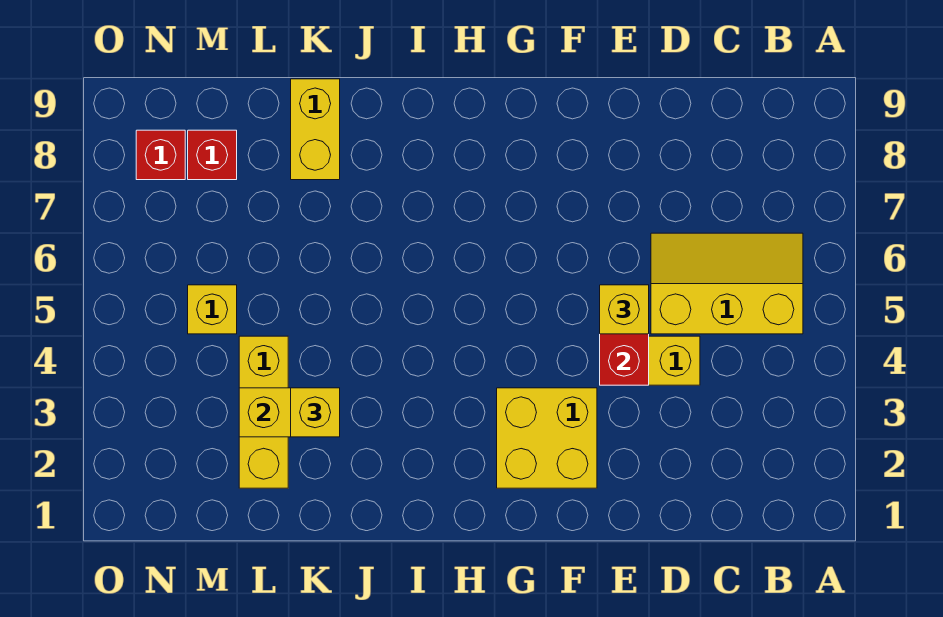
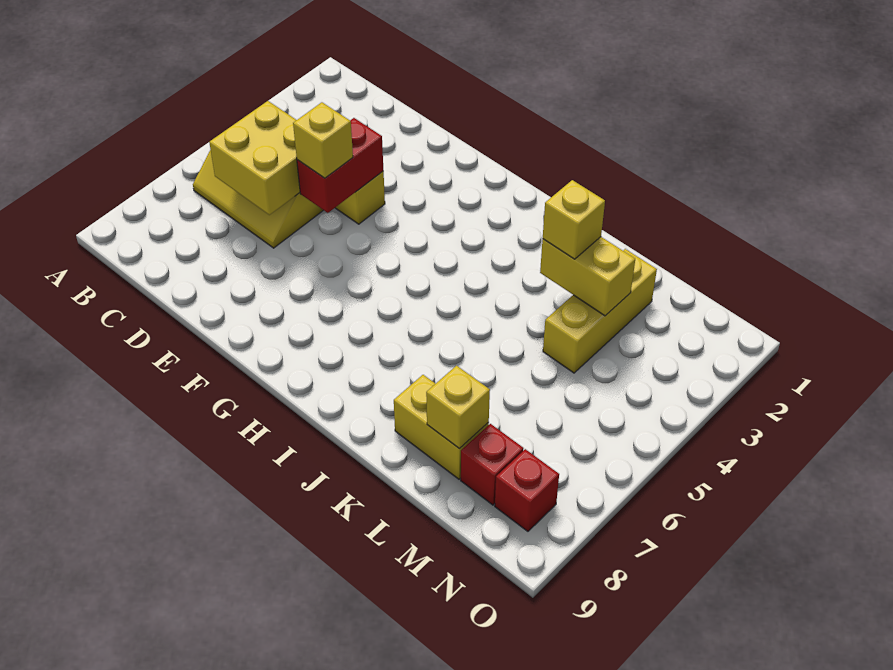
yellow 2x2 brick [497,388,597,488] -> yellow 2x2 brick moved to [209,101,300,215]
yellow 1x2 brick [291,79,340,180] -> yellow 1x2 brick turned to [394,375,489,479]
yellow 1x1 brick [188,285,237,334] -> yellow 1x1 brick moved to [426,366,490,449]

